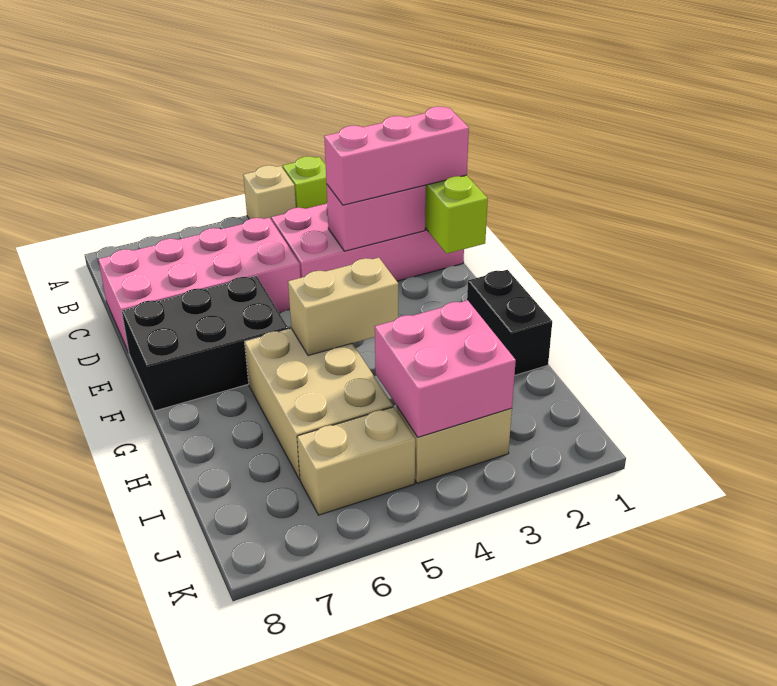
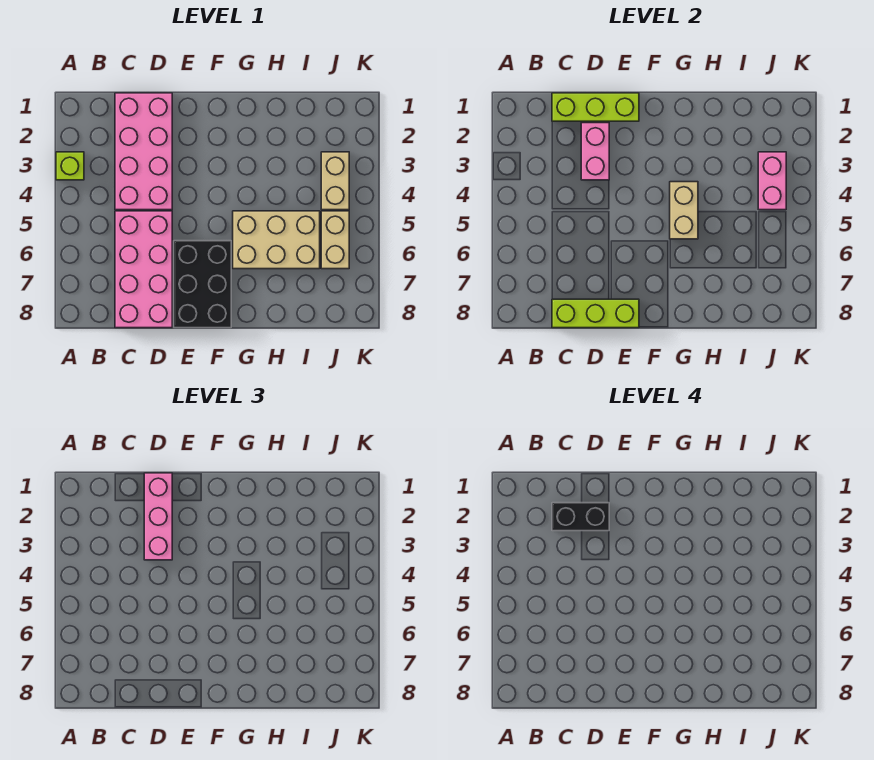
tan 1x1 brick [243,165,296,220] -> none
none -> lime 1x3 brick [552,299,639,328]
black 1x2 brick [467,270,552,375] -> black 1x2 brick moved to [552,503,609,531]
pink 2x2 brick [375,300,516,437] -> pink 1x2 brick [758,152,786,210]

